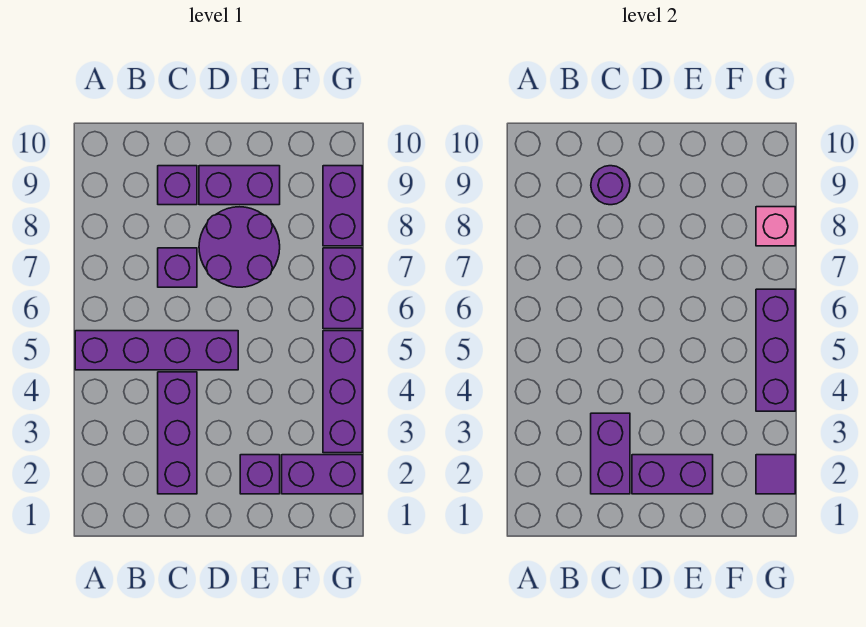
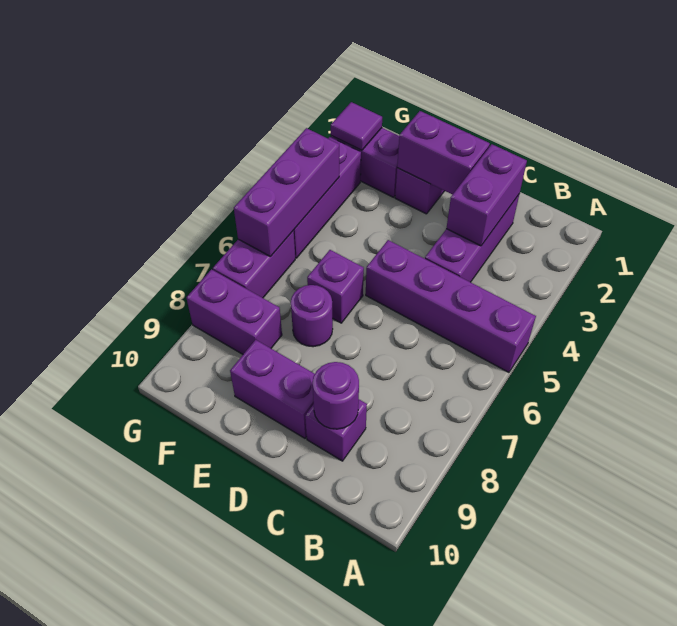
purple 1x1 brick [158,248,197,287] -> purple 1x1 brick moved to [307,250,364,323]
purple 2x2 round brick [199,207,280,287] -> purple 1x1 round brick [291,285,333,347]
purple 1x2 brick [323,166,362,246] -> purple 1x2 brick turned to [187,269,282,354]
pink 1x1 brick [756,207,795,246] -> none

